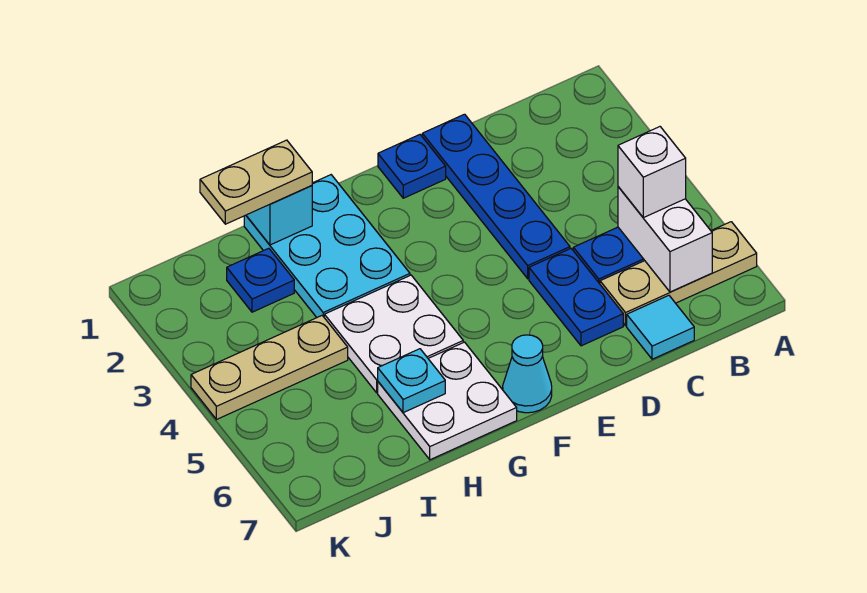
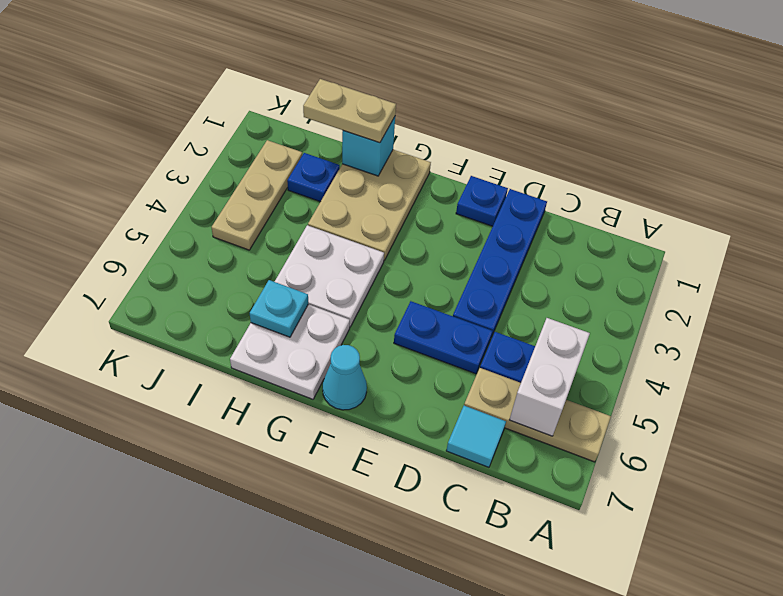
white 1x1 brick [618,127,686,218] -> none
blue 1x2 plate [529,249,623,346] -> blue 1x2 plate turned to [394,301,492,374]
cyan 2x3 plate [244,175,410,317] -> tan 2x3 plate [308,150,431,260]
tan 1x3 plate [191,316,348,420] -> tan 1x3 plate turned to [211,140,302,250]

